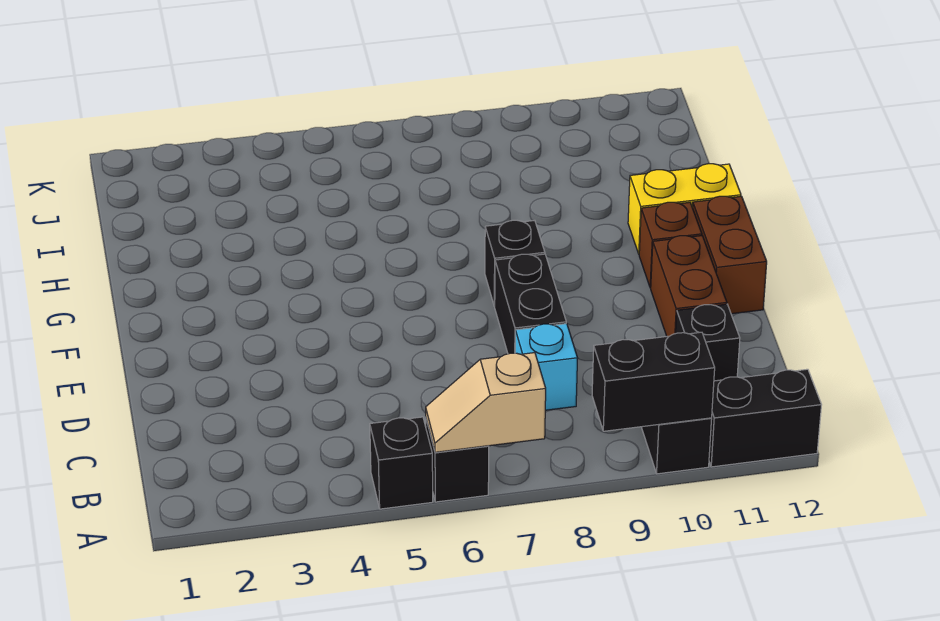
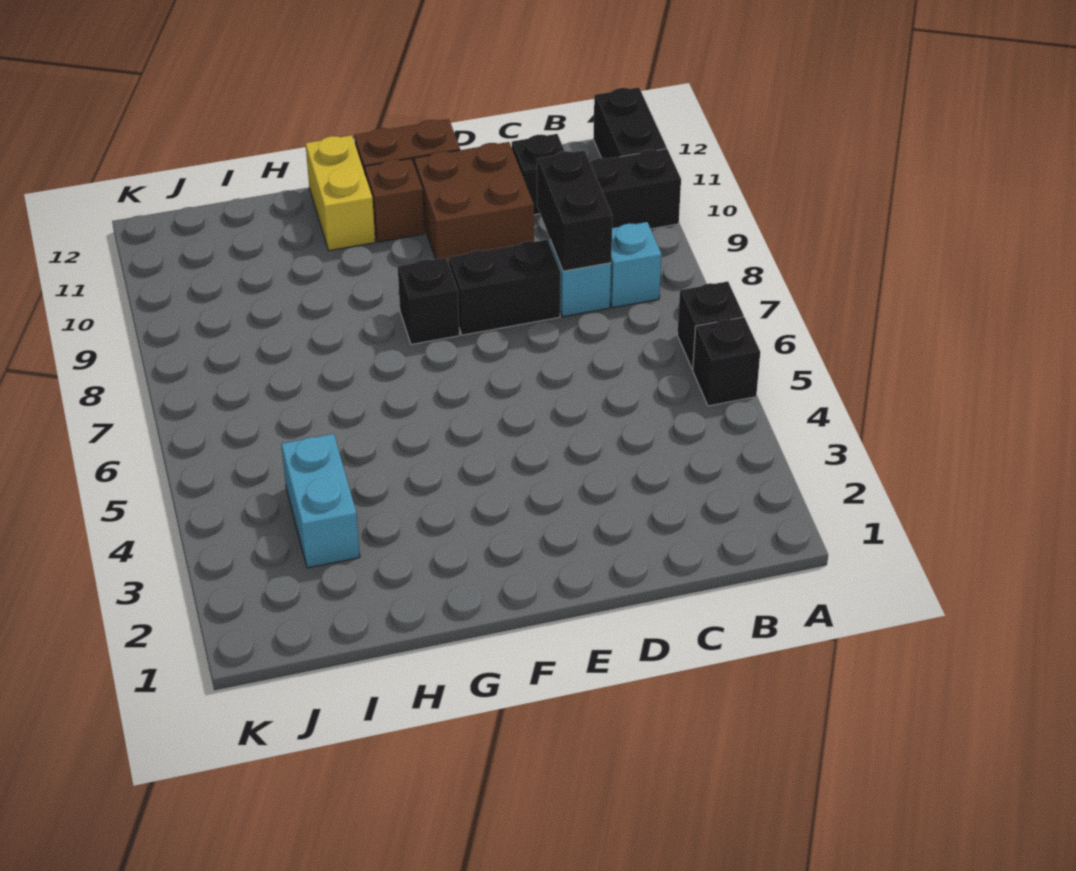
tan 1x2 slope [426,353,546,452] -> none
black 1x2 brick [592,332,715,431] -> black 1x2 brick moved to [537,150,613,271]
none -> cyan 1x1 brick [610,222,662,308]
brown 1x2 brick [651,236,727,336] -> brown 2x2 brick [414,142,534,264]
none -> cyan 1x2 brick [281,434,360,568]

